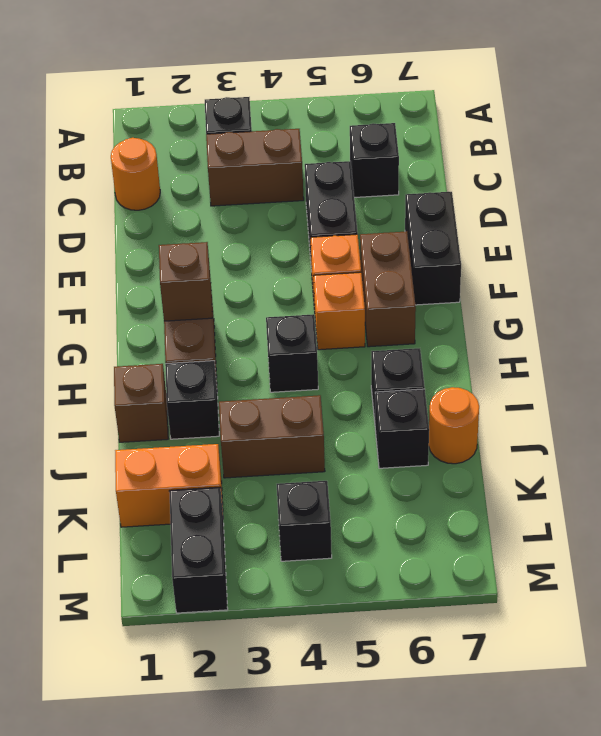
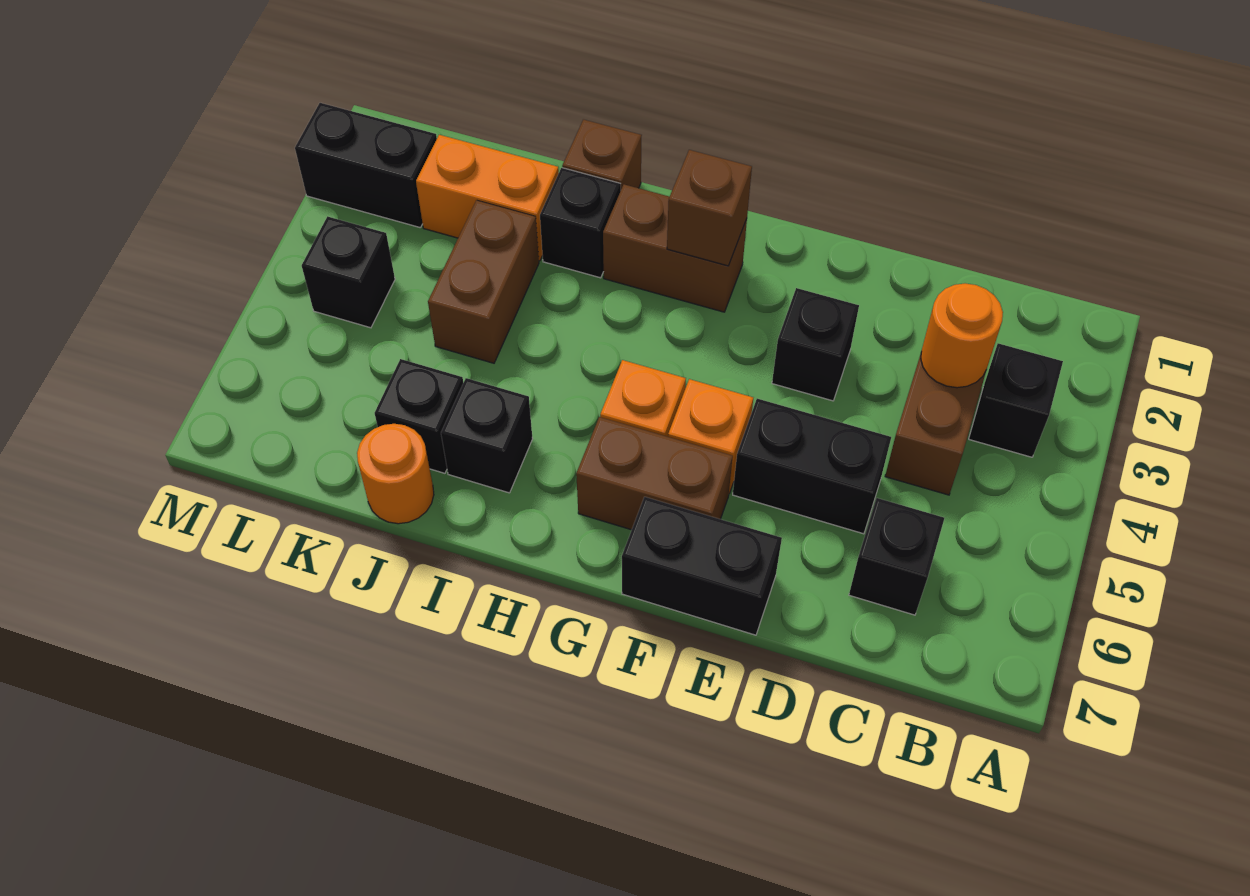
orange 1x1 round brick [111,138,160,210] -> orange 1x1 round brick moved to [921,283,1003,388]
black 1x1 brick [266,314,318,392] -> black 1x1 brick moved to [772,288,859,401]
orange 1x2 brick [115,444,223,527] -> orange 1x2 brick turned to [416,135,559,261]

